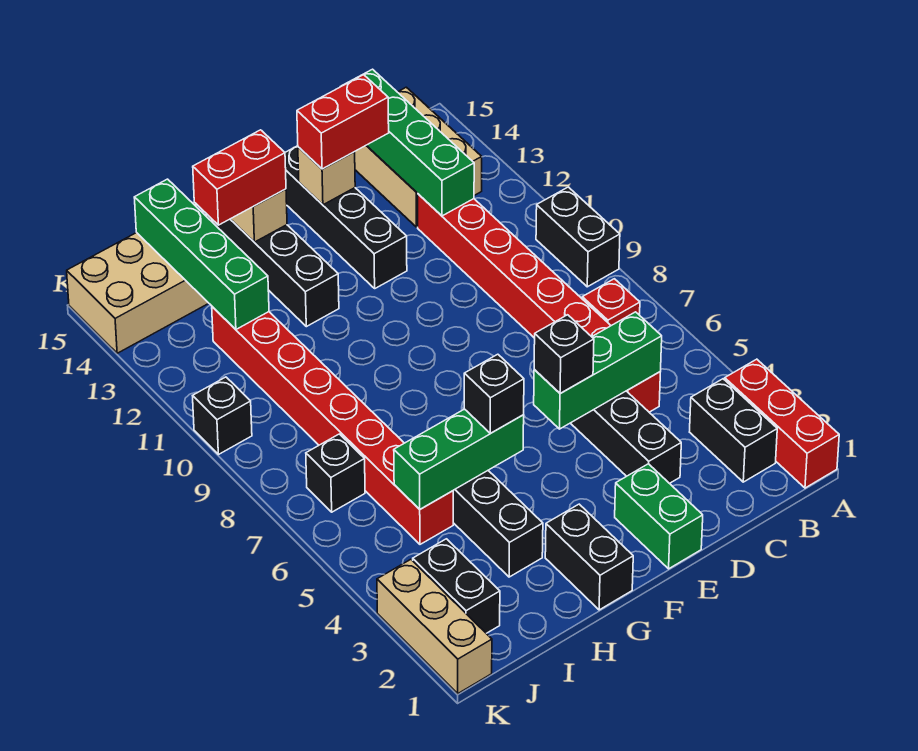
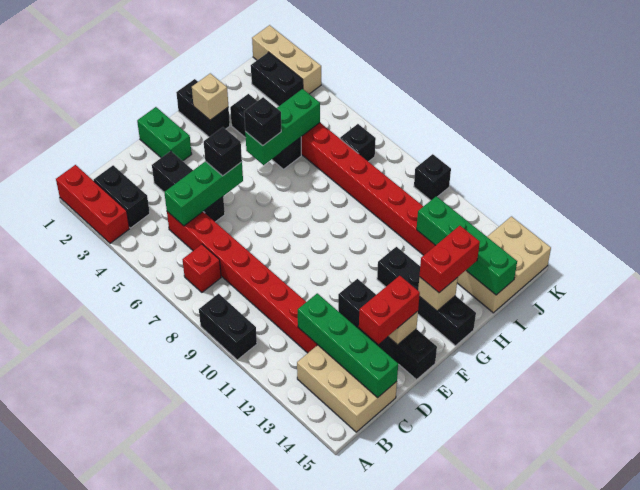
none -> tan 1x1 brick [192,73,228,120]

